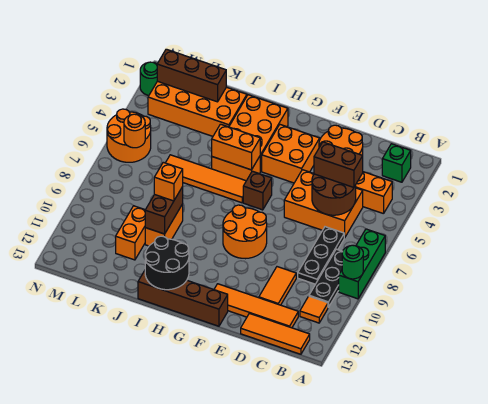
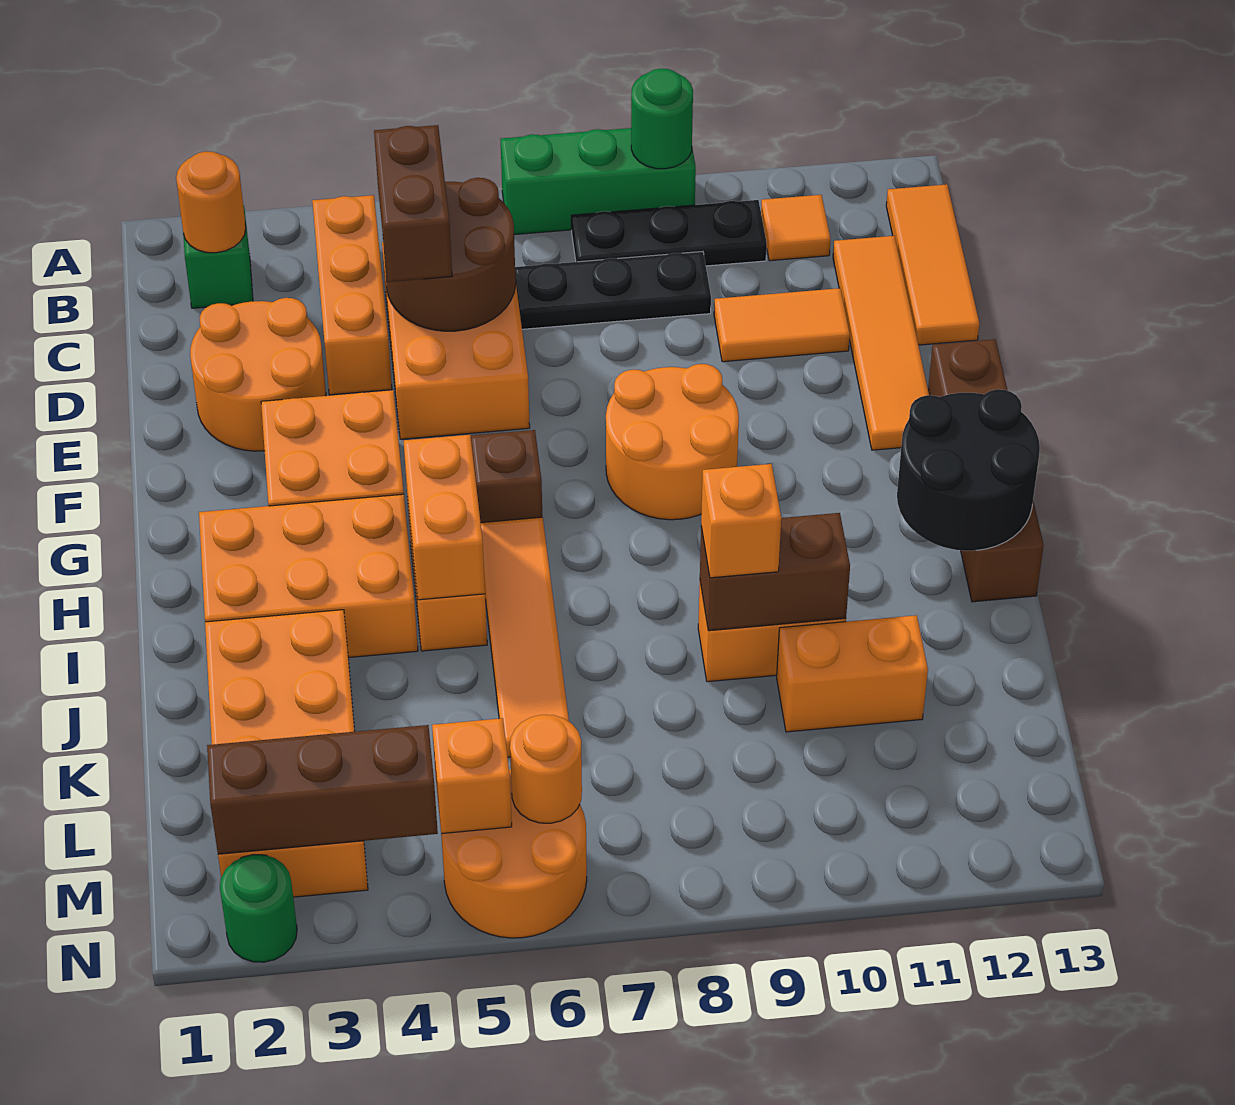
none -> orange 1x1 round brick [176,151,246,253]
brown 1x3 brick [157,49,226,102] -> brown 1x3 brick turned to [207,725,438,854]
none -> orange 1x1 brick [432,718,512,834]

